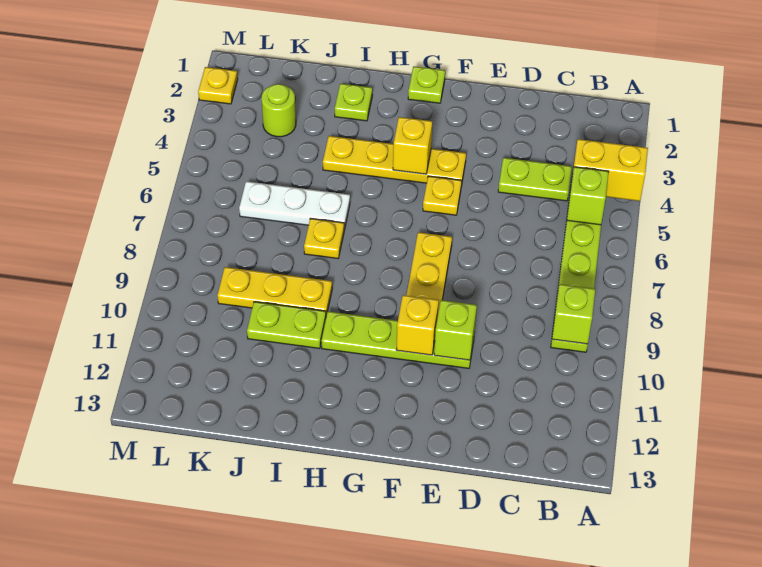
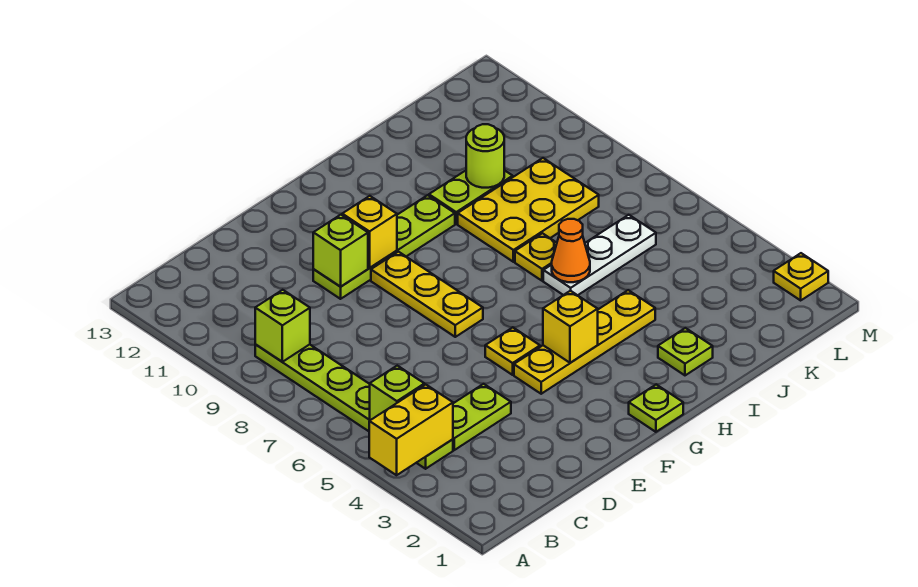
none -> orange 1x1 cone [552,219,590,282]
yellow 1x3 plate [217,267,332,316] -> yellow 2x3 plate [458,158,599,262]
lime 1x1 round brick [261,84,296,137] -> lime 1x1 round brick moved to [466,124,504,188]

